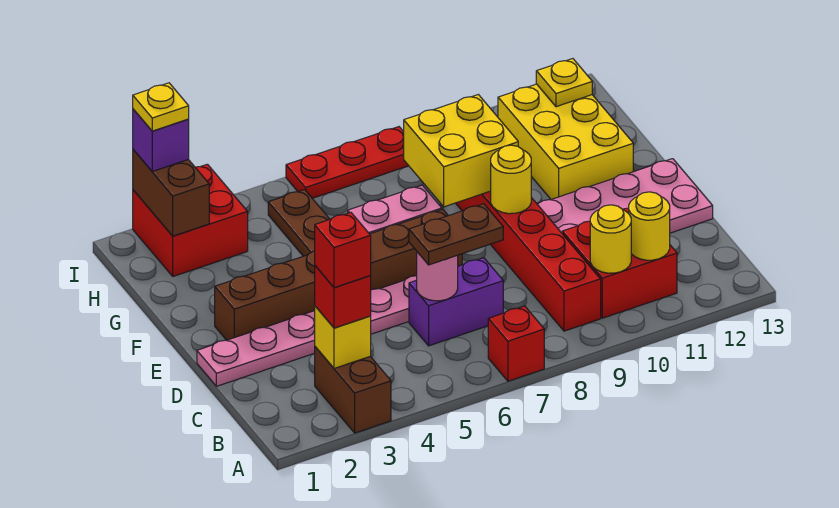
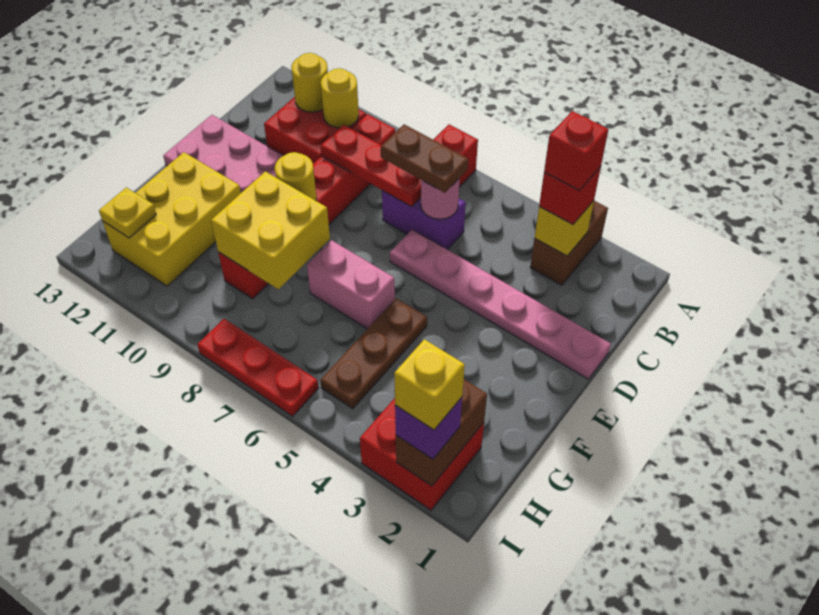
none -> red 1x3 plate [321,125,421,207]
brown 1x6 brick [215,209,462,340] -> none
yellow 1x1 plate [133,83,189,131] -> yellow 1x1 brick [394,339,465,430]

